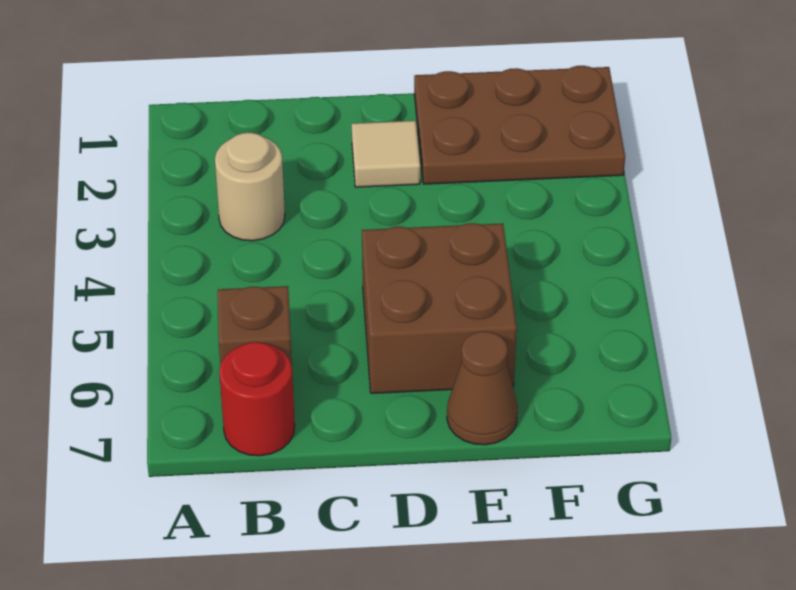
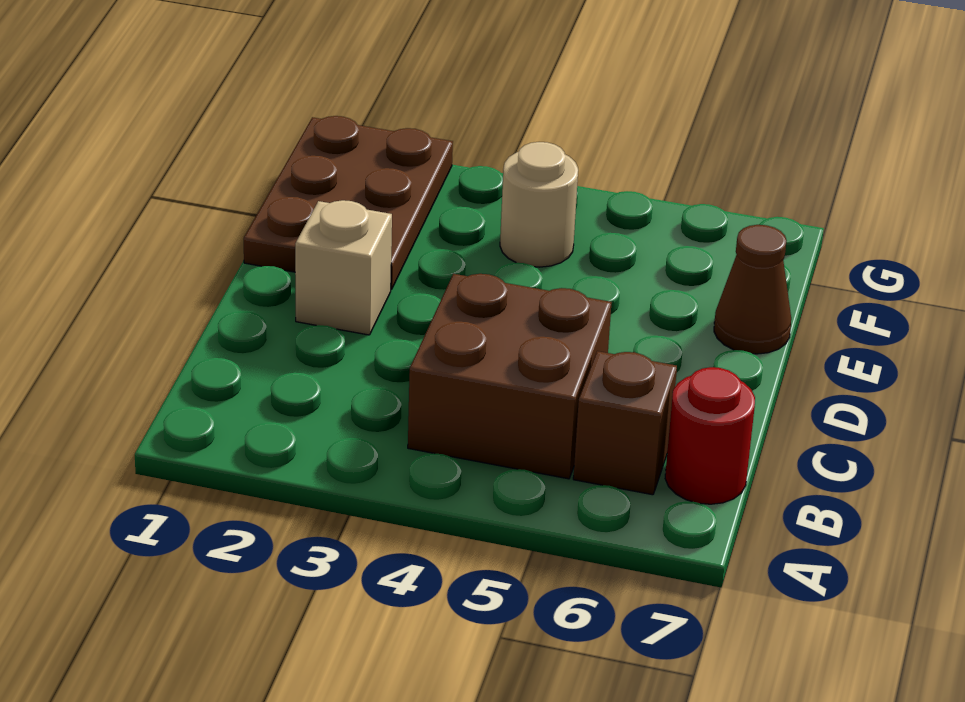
tan 1x1 round brick [215,133,285,241] -> tan 1x1 round brick moved to [500,142,578,267]
tan 1x1 tile [352,121,420,187] -> tan 1x1 brick [295,200,392,335]
brown 2x2 brick [362,223,517,393] -> brown 2x2 brick moved to [408,274,612,479]

